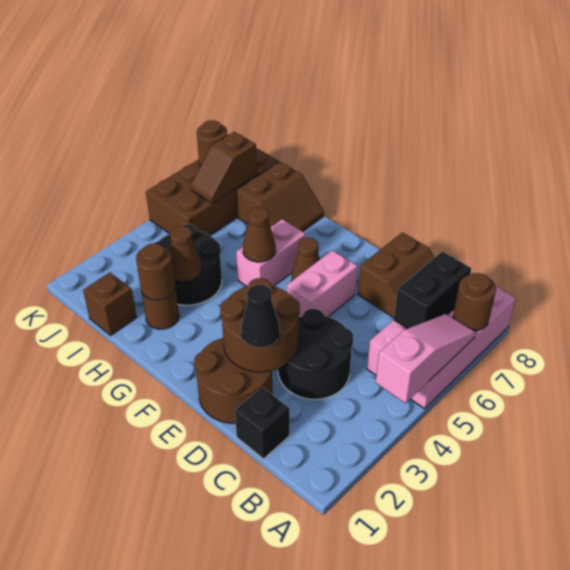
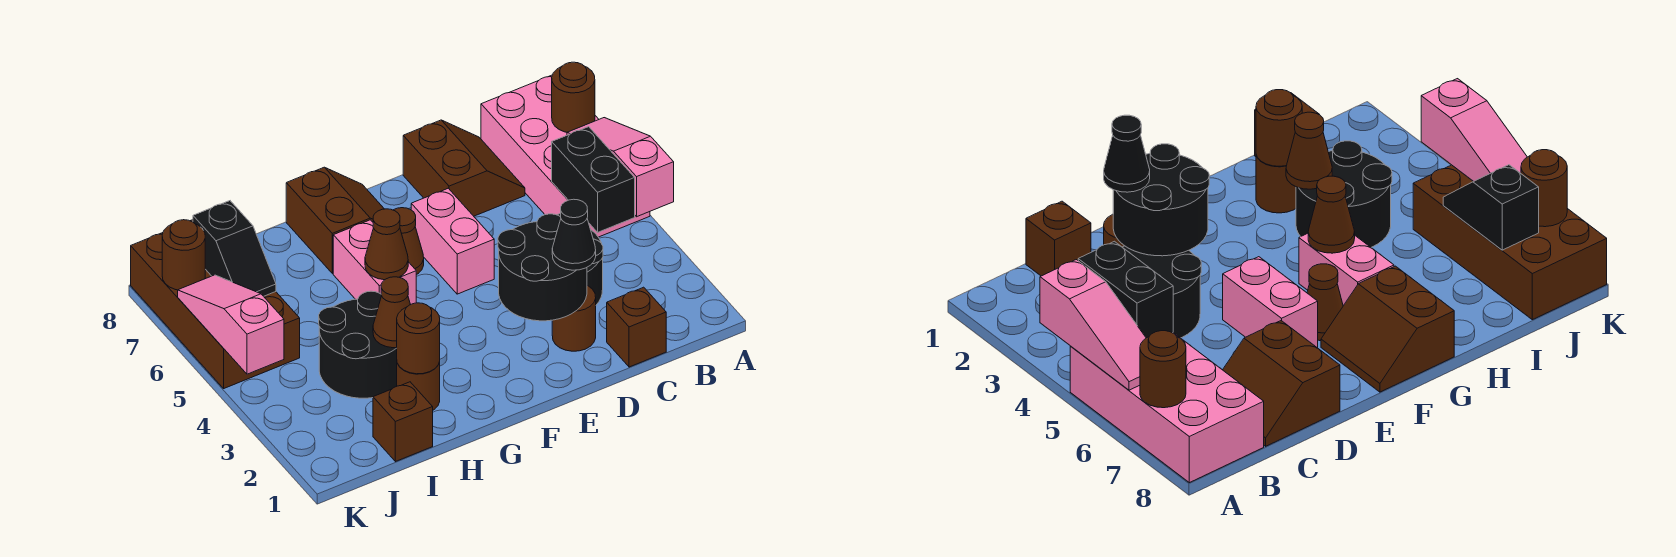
black 1x2 brick [394,251,471,329] -> black 1x2 brick moved to [552,127,635,232]
black 1x1 brick [235,387,290,459] -> brown 1x1 brick [607,287,666,367]
brown 2x2 round brick [194,338,272,423] -> brown 1x1 round brick [552,286,596,351]
brown 2x2 round brick [220,278,300,372] -> black 2x2 round brick [498,214,587,321]
brown 2x2 slope [237,162,324,232] -> brown 2x2 slope moved to [286,167,384,273]
brown 1x2 slope [191,132,257,204] -> black 1x2 slope [193,201,276,296]
none -> pink 1x3 slope [178,275,284,374]

